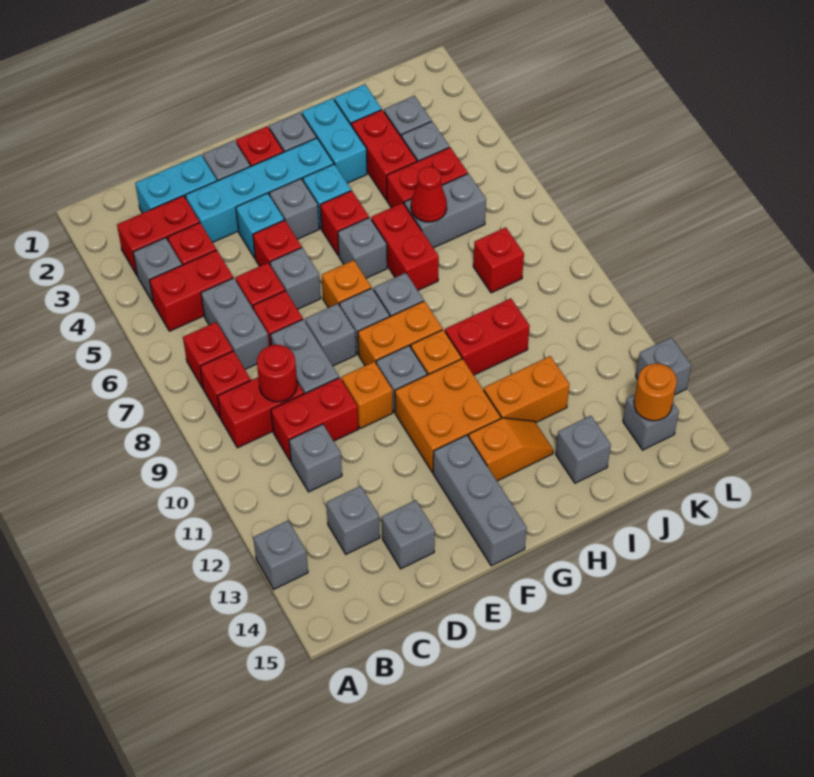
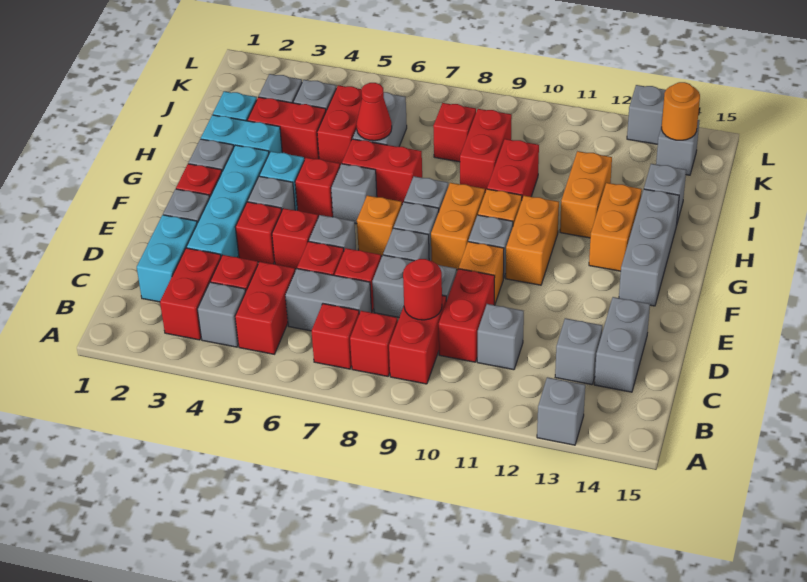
grey 1x1 brick [382,500,435,569] -> grey 1x2 brick [594,297,650,392]
cyan 1x1 brick [236,193,284,258] -> red 1x1 brick [235,202,282,264]
orange 2x2 brick [395,359,501,472] -> orange 1x2 brick [506,196,559,285]
grey 1x3 brick [433,435,527,566] -> grey 1x3 brick turned to [619,189,679,306]
orange 1x2 slope [469,418,553,481] -> orange 1x2 brick [589,183,642,271]
none -> red 1x2 brick [460,109,512,192]

